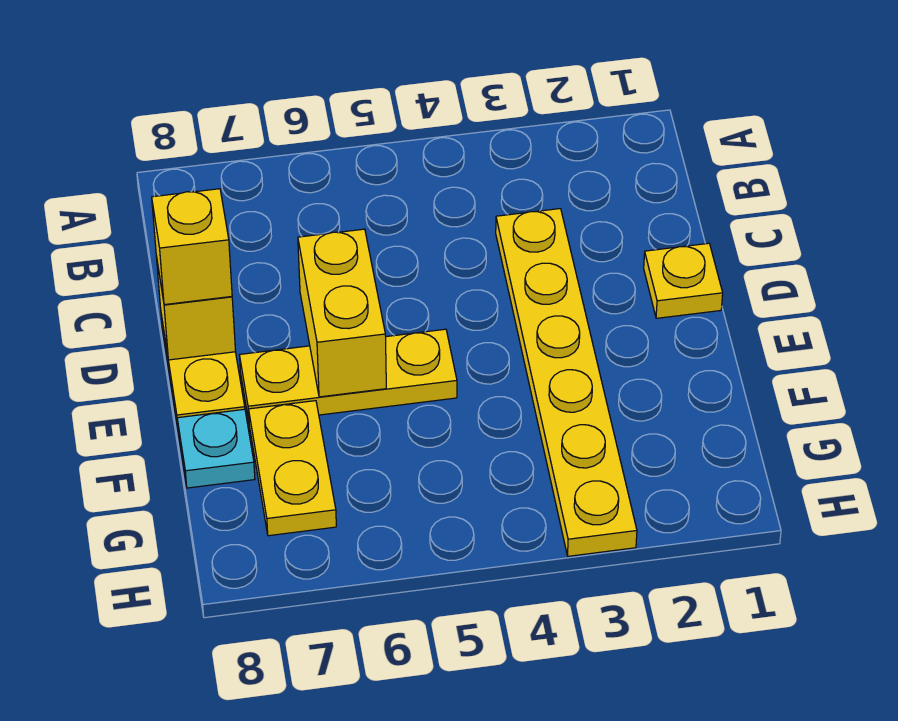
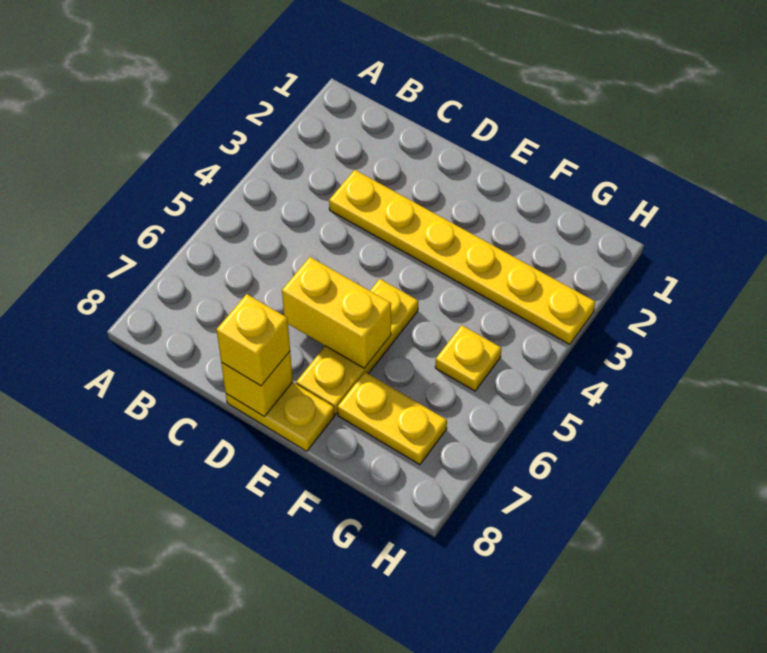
yellow 1x1 plate [644,243,723,318] -> yellow 1x1 plate moved to [435,325,501,391]
cyan 1x1 plate [177,409,255,488] -> none

